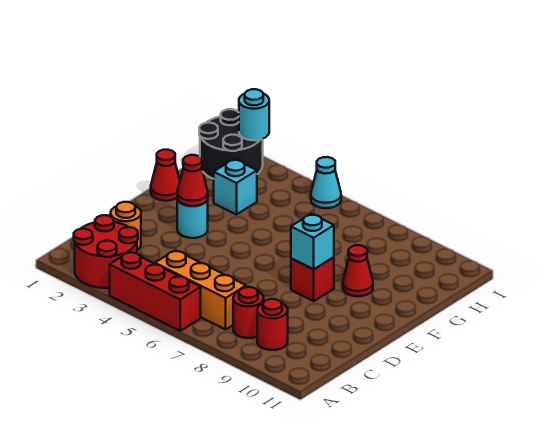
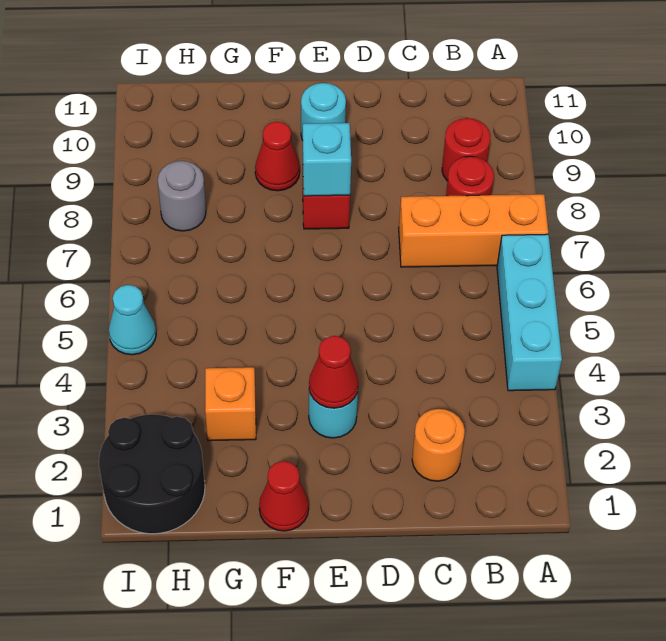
red 2x2 round brick [74,215,138,288] -> none
red 1x3 brick [110,252,201,331] -> cyan 1x3 brick [497,234,562,391]
orange 1x3 brick [155,250,246,329] -> orange 1x3 brick turned to [399,194,548,267]
cyan 1x1 brick [214,159,257,215] -> orange 1x1 brick [205,367,256,441]
none -> grey 1x1 round brick [158,161,206,231]
cyan 1x1 round brick [239,89,269,140] -> cyan 1x1 round brick moved to [301,83,346,140]

